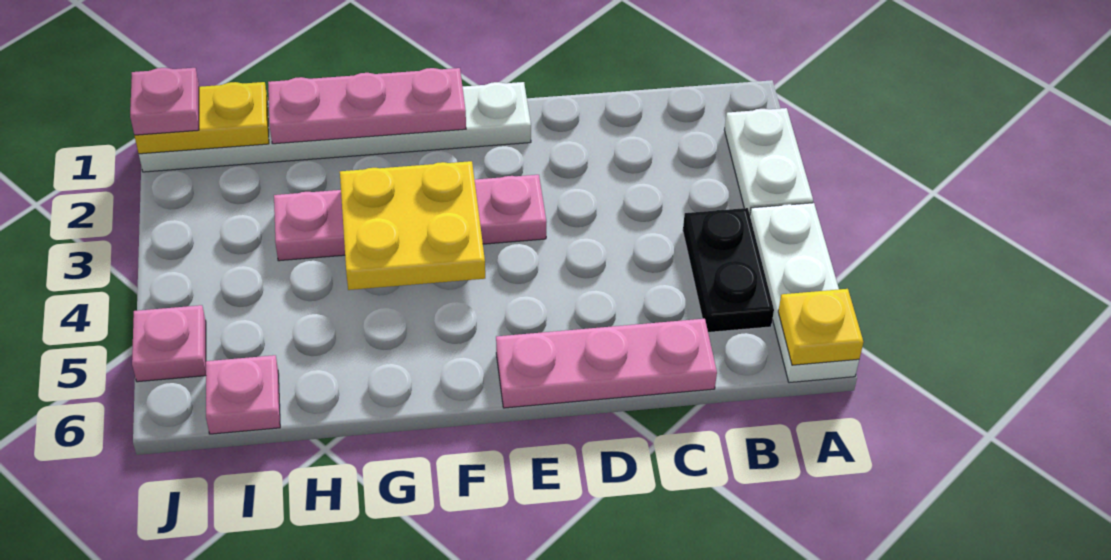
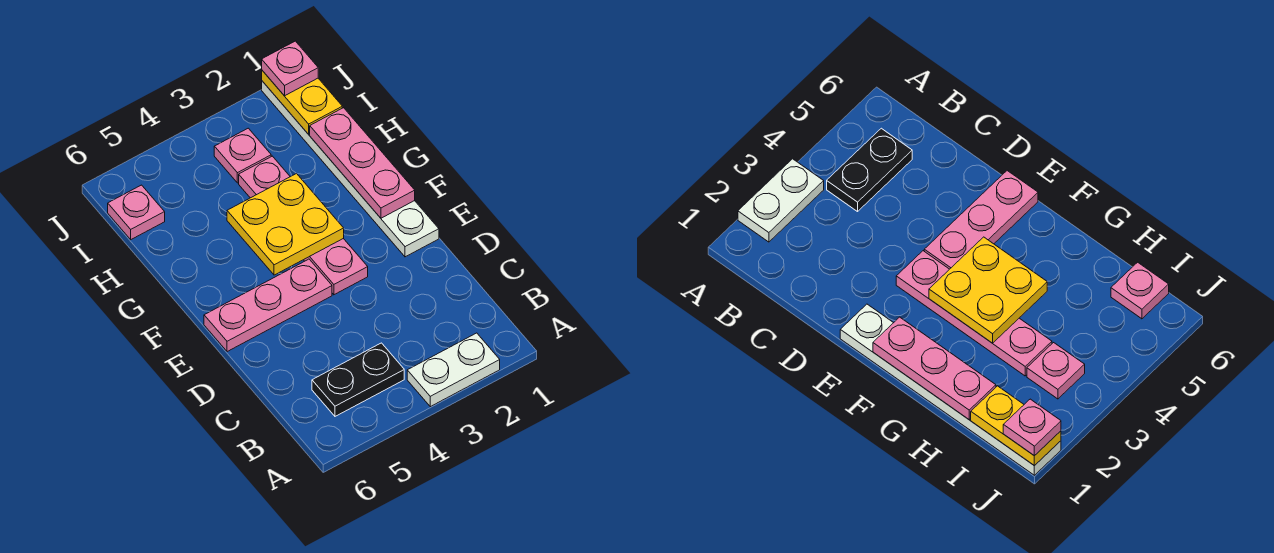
white 1x3 plate [750,203,859,383] -> none
yellow 1x1 plate [778,289,863,365] -> none
pink 1x3 plate [496,319,717,408] -> pink 1x3 plate turned to [204,259,332,352]
pink 1x1 plate [132,305,206,382] -> pink 1x1 plate moved to [214,128,271,183]

